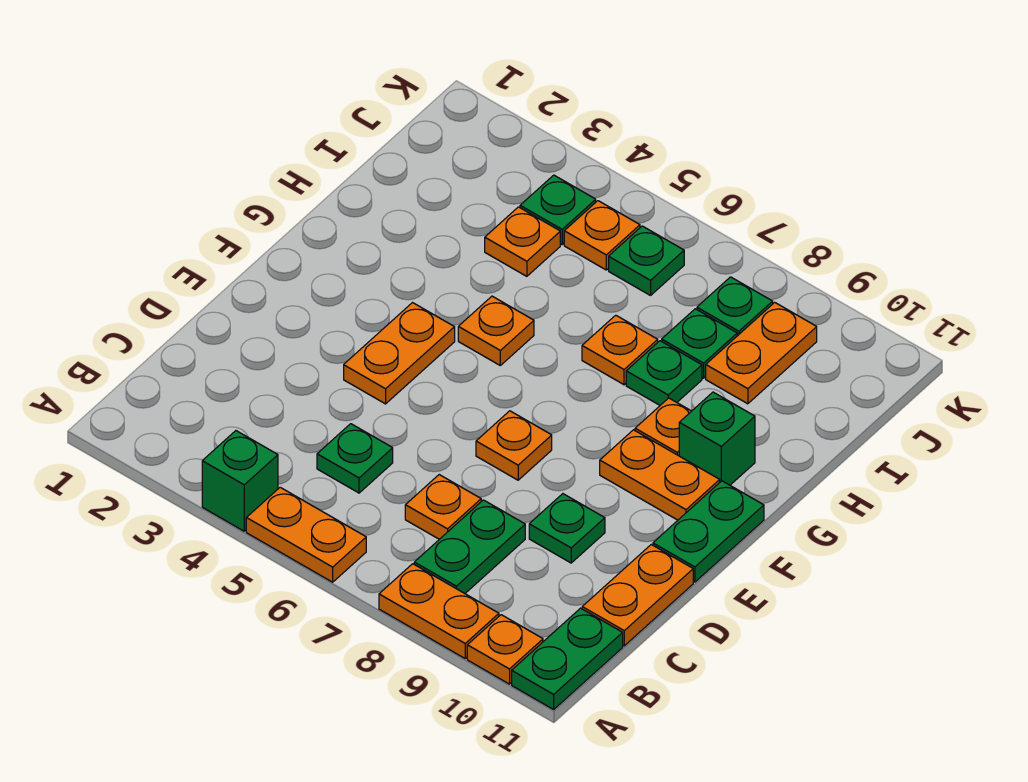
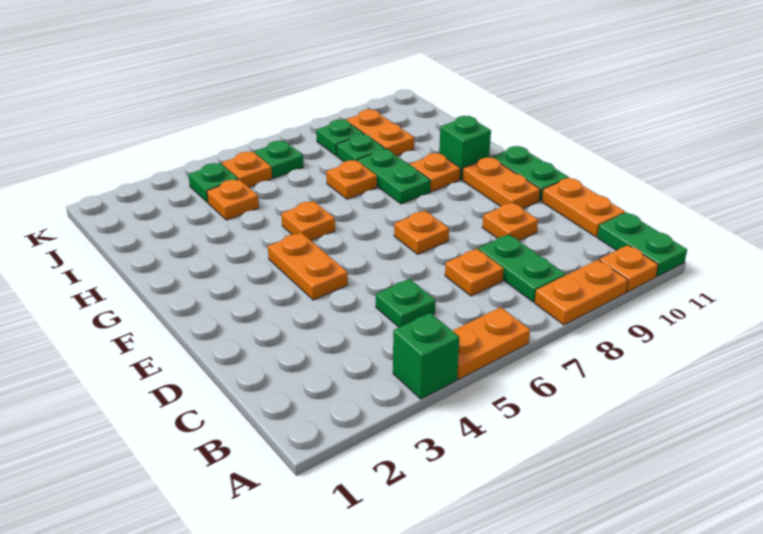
green 1x1 plate [529,494,605,563] -> orange 1x1 plate [482,203,538,240]
orange 1x2 plate [600,430,720,520] -> orange 1x2 plate turned to [462,157,540,208]
green 1x1 plate [626,341,702,405] -> green 1x2 plate [357,149,431,204]

